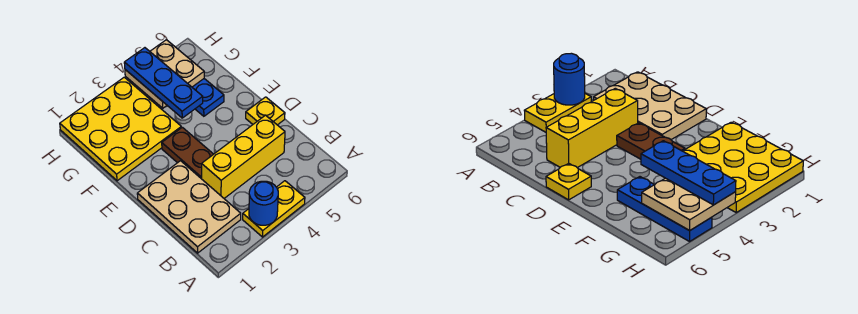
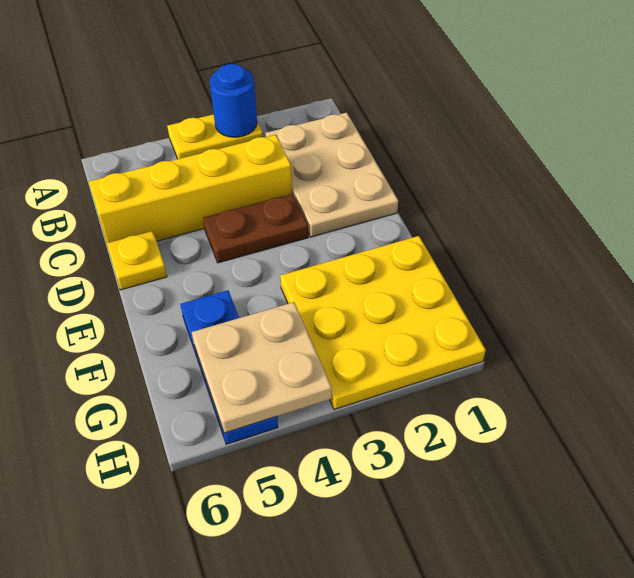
yellow 1x3 brick [202,115,285,198] -> yellow 1x4 brick [89,135,292,243]
brown 1x2 plate [162,127,213,179] -> brown 1x2 plate turned to [203,194,308,263]
blue 1x3 plate [124,48,203,118] -> none

